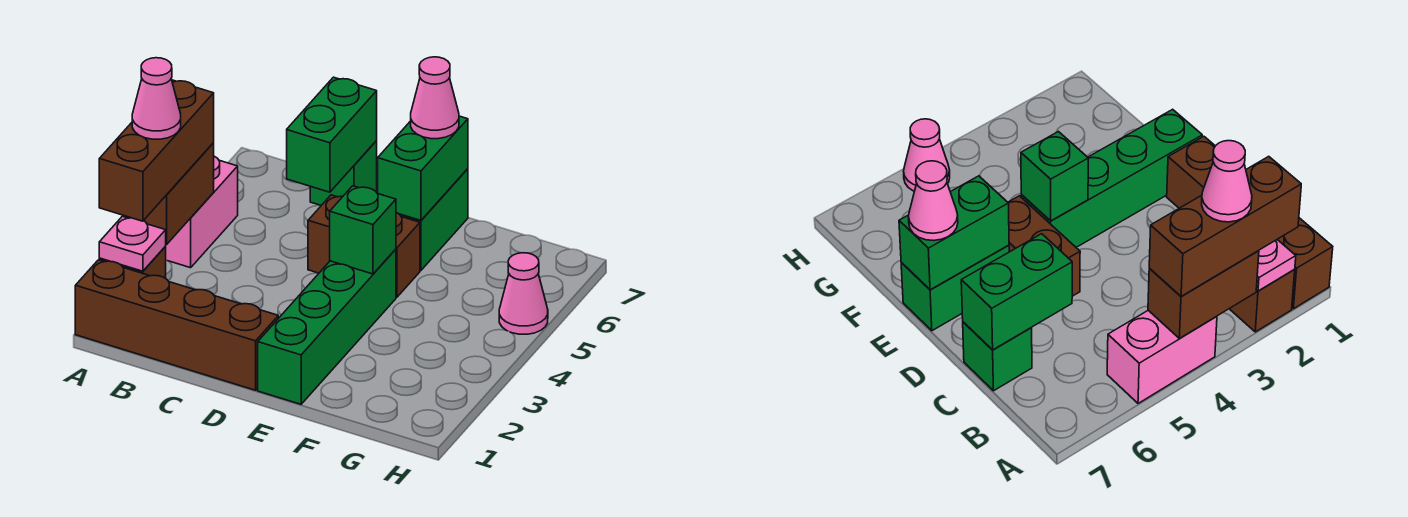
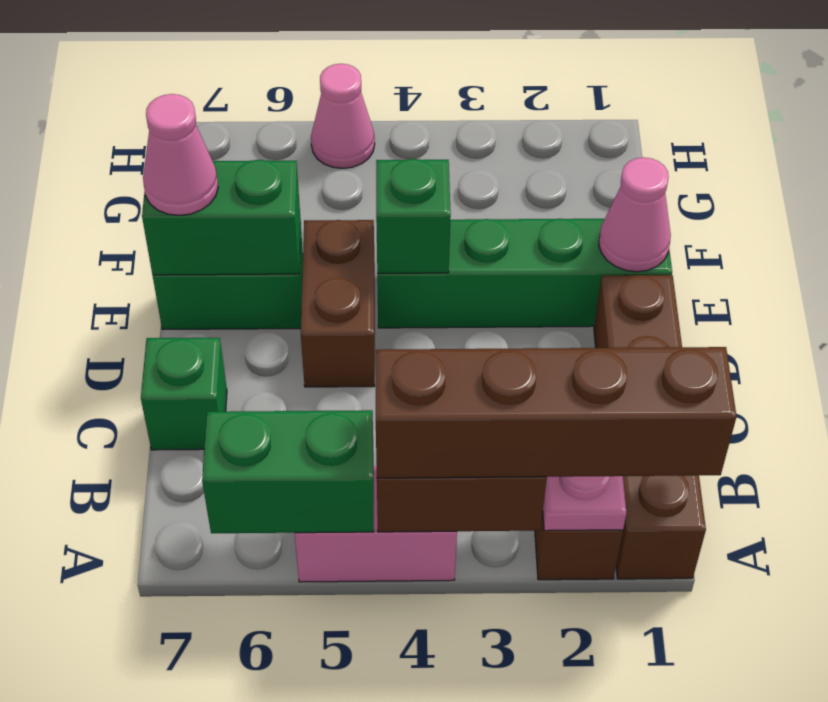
brown 1x3 brick [99,80,214,221] -> brown 1x4 brick [376,347,737,478]
pink 1x1 cone [132,58,181,139] -> pink 1x1 cone moved to [599,157,671,272]
green 1x2 brick [287,77,377,192] -> green 1x2 brick moved to [202,410,374,533]

